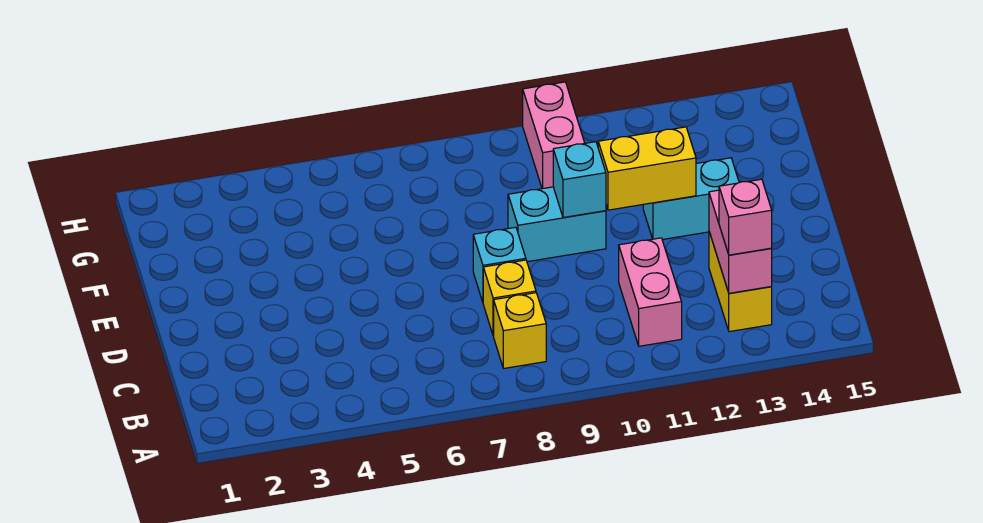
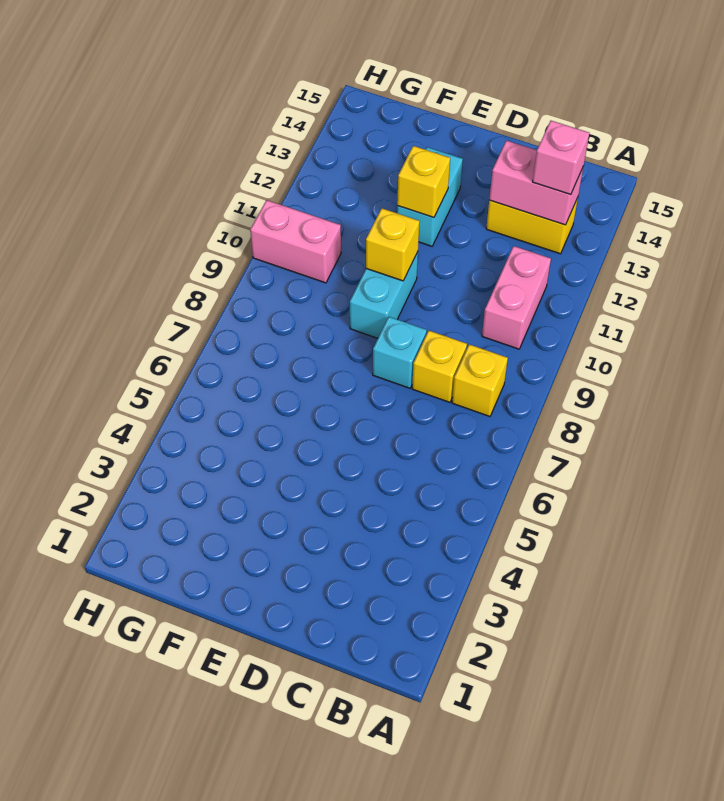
pink 1x2 brick [619,238,682,346] -> pink 1x2 brick turned to [482,246,551,349]
cyan 1x1 brick [553,142,606,218] -> yellow 1x1 brick [366,208,420,281]
yellow 1x2 brick [598,127,696,210] -> yellow 1x1 brick [397,146,450,218]

